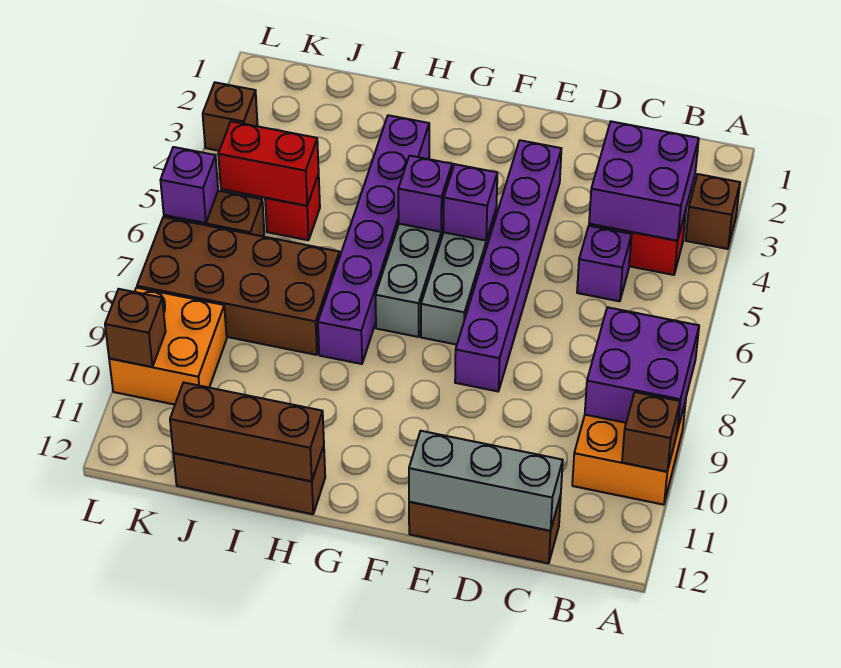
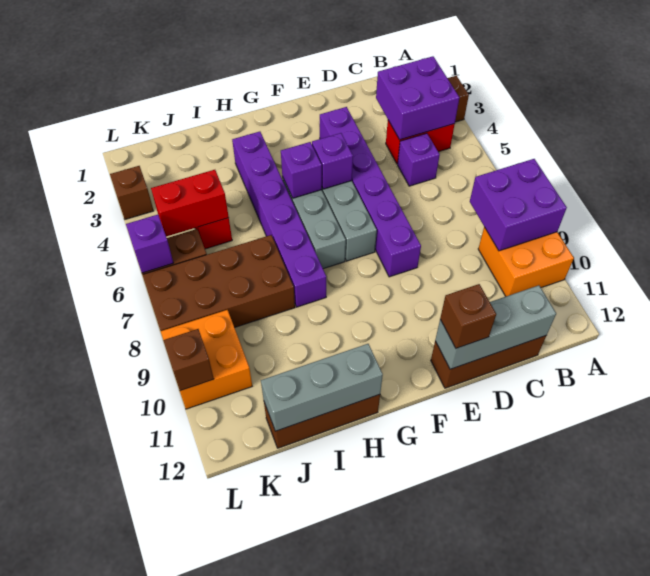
brown 1x1 brick [622,392,680,472] -> brown 1x1 brick moved to [440,284,496,348]
brown 1x3 brick [170,382,324,481] -> grey 1x3 brick [261,344,383,431]

